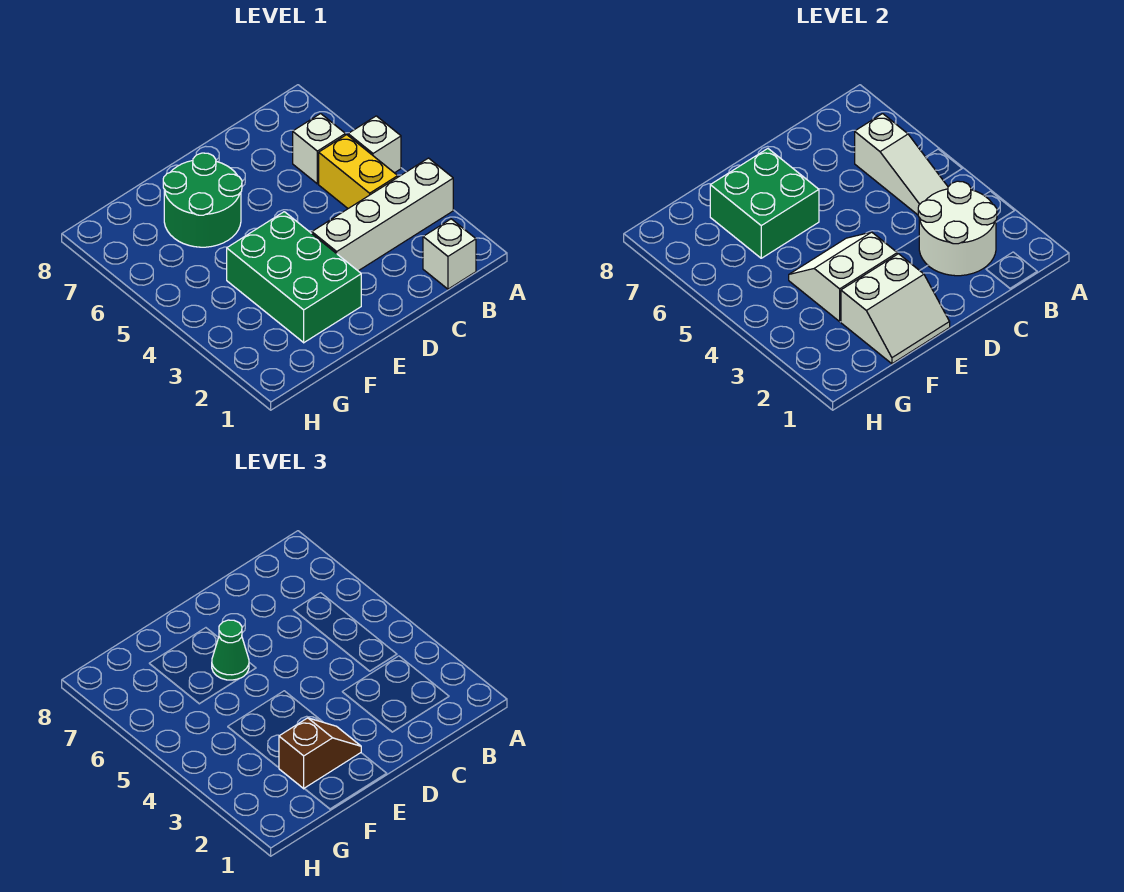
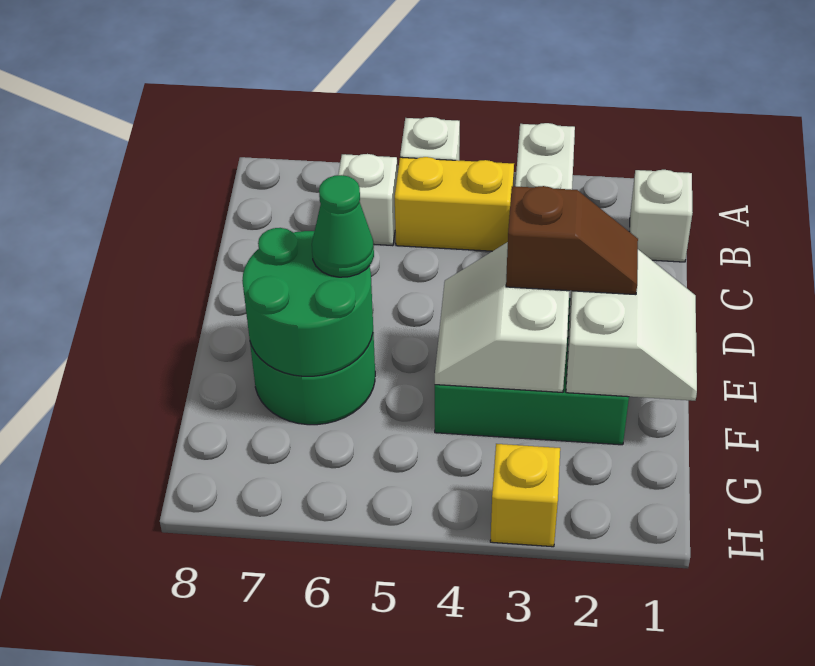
white 2x2 round brick [918,181,997,276] -> none
white 1x3 slope [855,114,948,215] -> none
brown 1x2 slope [279,718,361,789] -> brown 1x2 slope turned to [506,186,638,295]
green 2x2 brick [710,149,819,258] -> green 2x2 round brick [242,228,373,376]
none -> yellow 1x1 brick [490,444,560,547]

